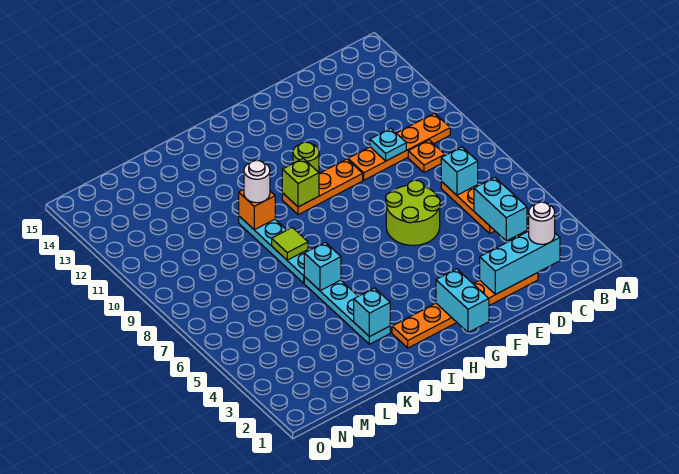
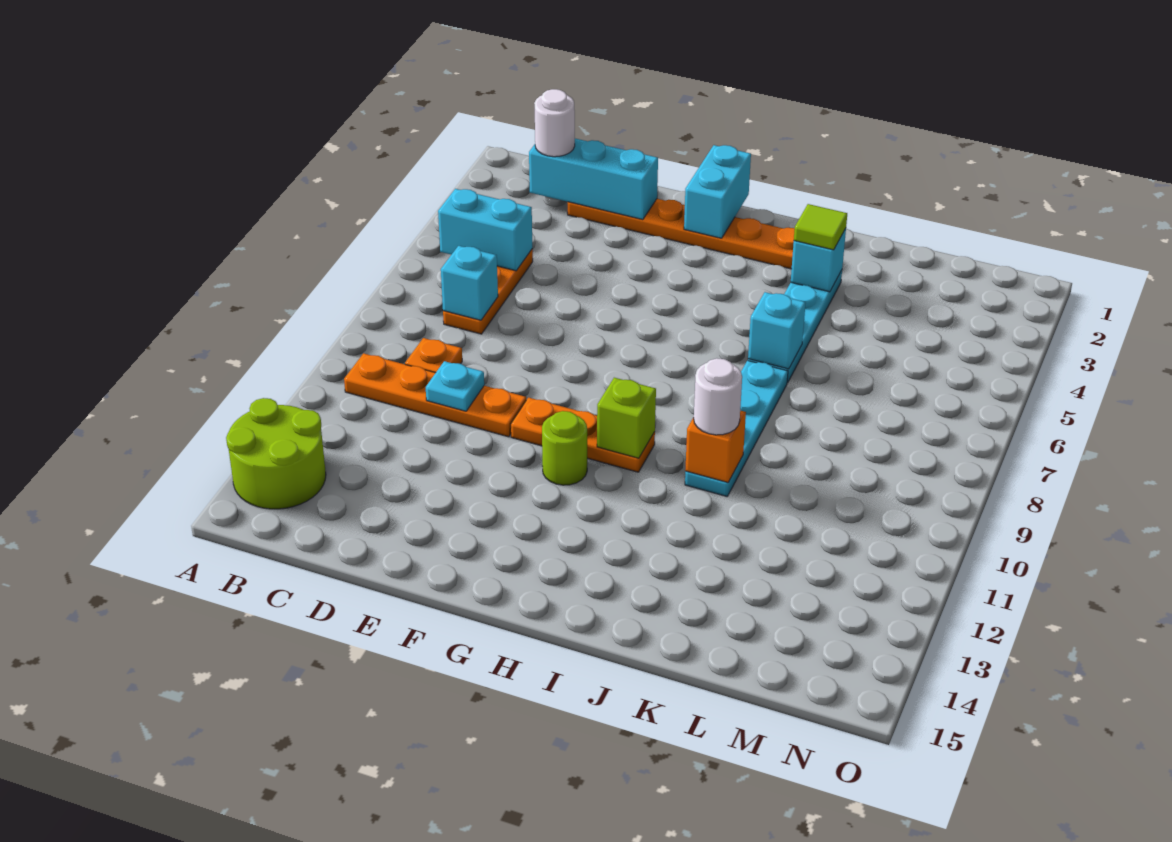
cyan 1x2 brick [474,177,527,241] -> cyan 1x2 brick turned to [438,189,532,271]
lime 2x2 round brick [386,180,440,245] -> lime 2x2 round brick moved to [226,398,326,509]
lime 1x1 tile [272,227,308,260] -> lime 1x1 tile moved to [794,204,847,250]

